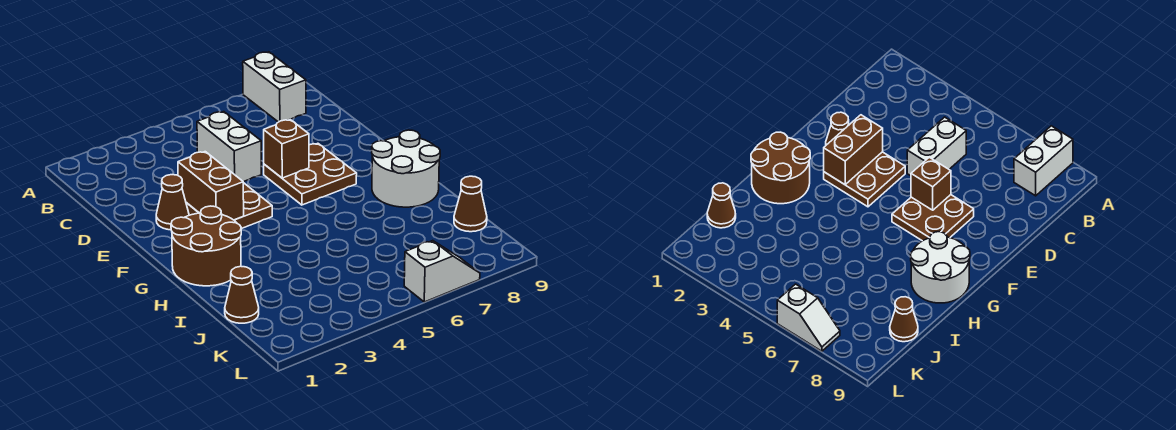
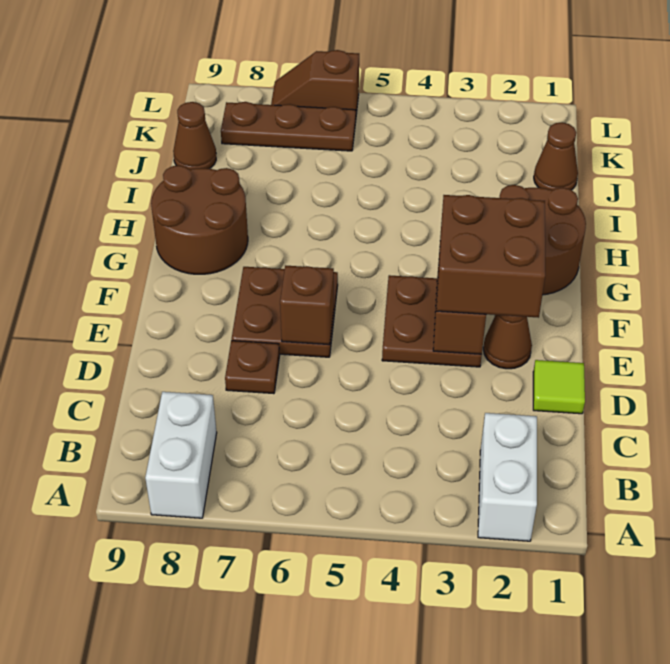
white 1x2 brick [197,112,261,182] -> white 1x2 brick moved to [478,413,537,541]
none -> lime 1x1 tile [533,360,585,414]
none -> brown 1x1 plate [225,341,280,394]
none -> brown 2x2 brick [436,195,545,318]
white 2x2 round brick [372,130,440,207] -> brown 2x2 round brick [151,165,248,274]
none -> brown 1x3 plate [221,102,356,151]
white 1x2 slope [404,241,480,302] -> brown 1x2 slope [271,50,359,114]

